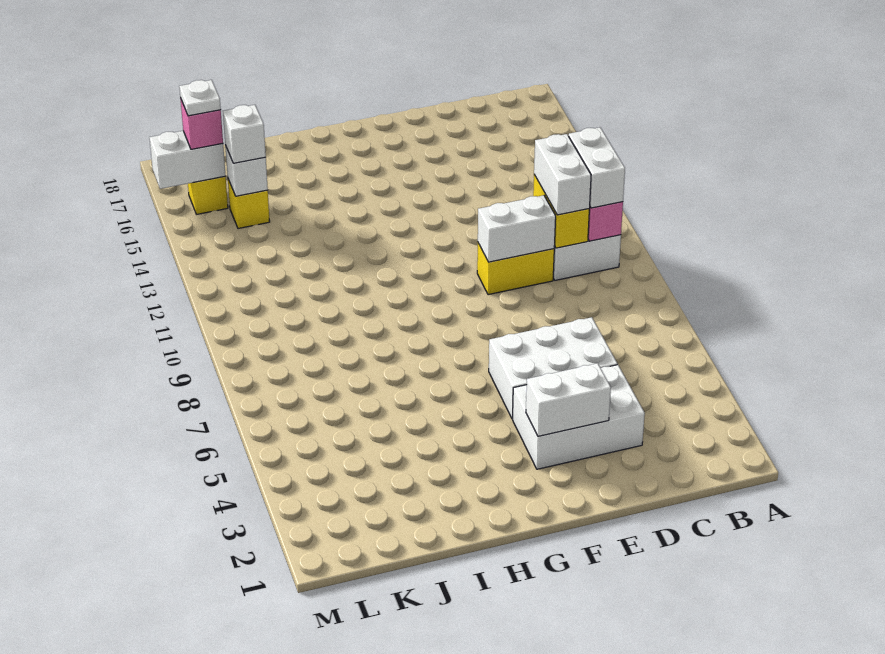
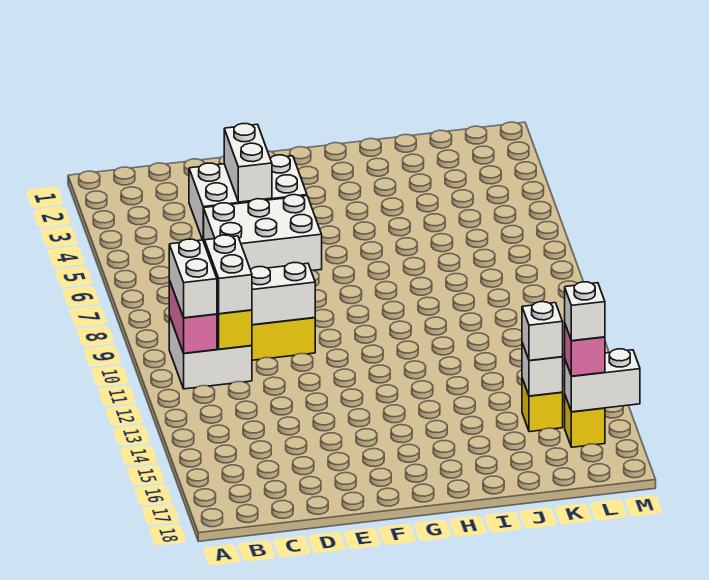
white 1x2 brick [526,363,611,436] -> white 1x2 brick turned to [224,124,272,202]
white 1x1 plate [179,80,221,116] -> white 1x1 brick [565,282,605,341]

